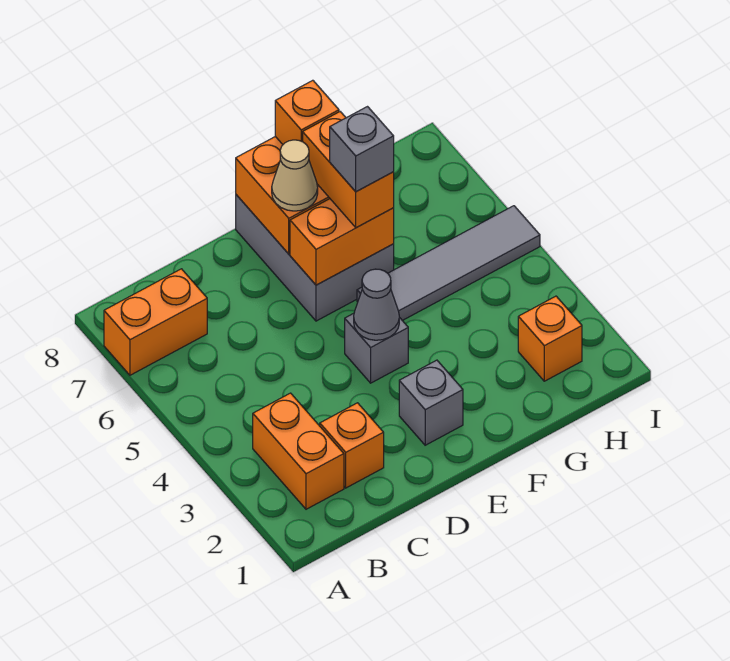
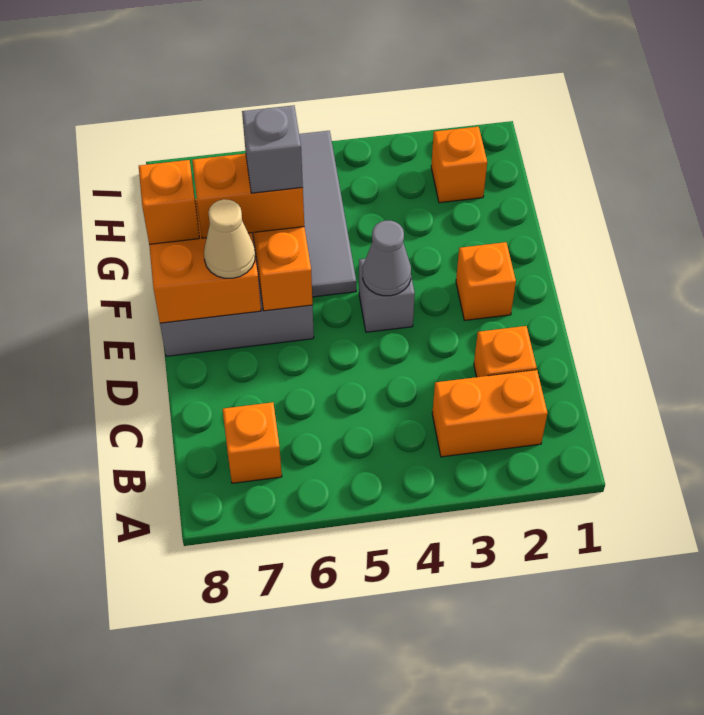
orange 1x2 brick [104,269,207,375] -> orange 1x1 brick [223,402,282,483]
grey 1x1 brick [399,360,463,445] -> orange 1x1 brick [456,242,516,320]

